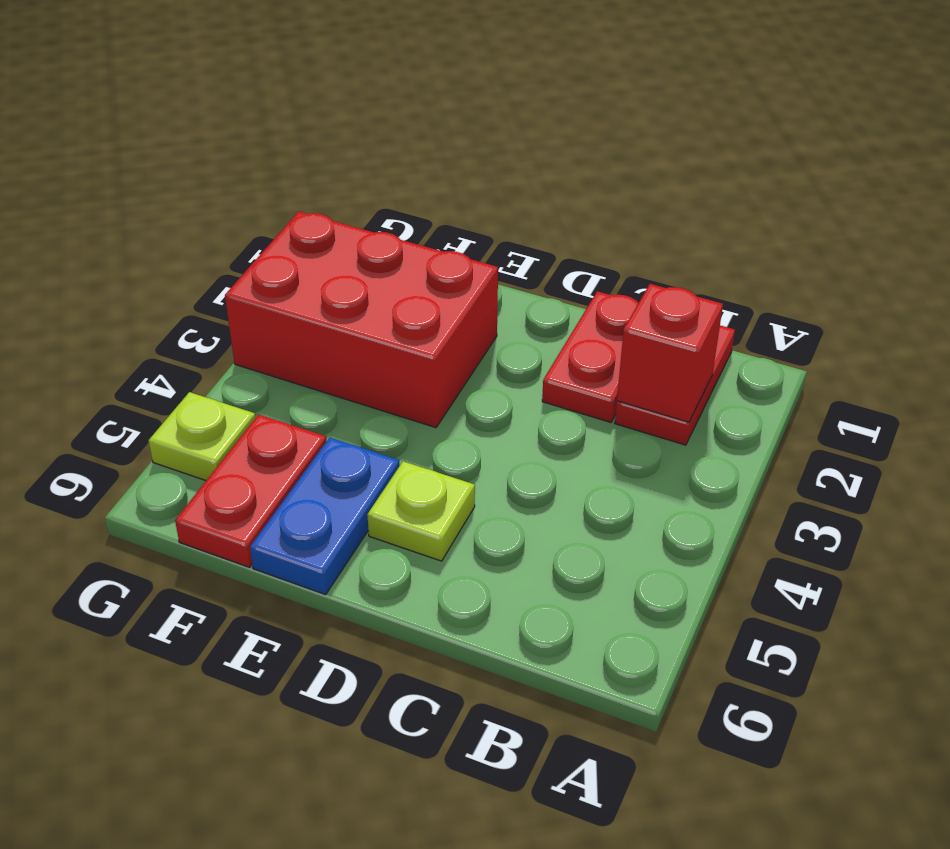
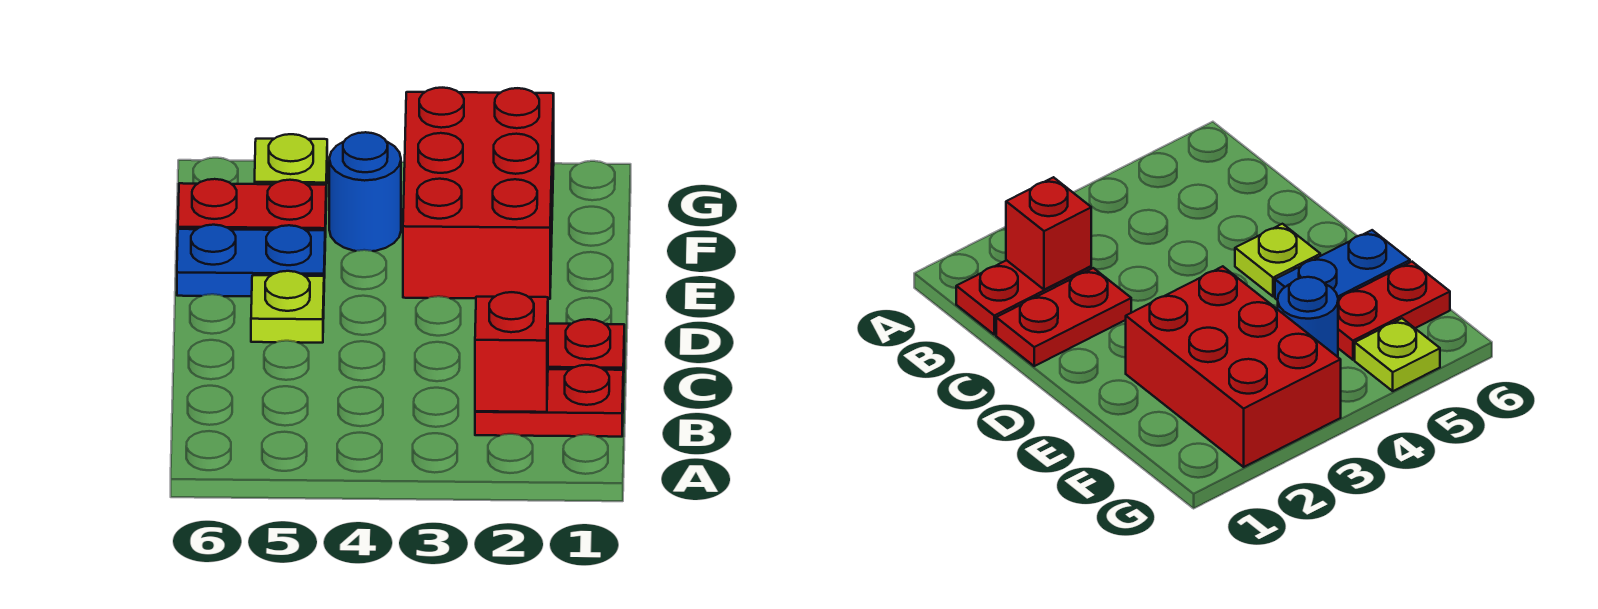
none -> blue 1x1 round brick [329,132,401,251]

